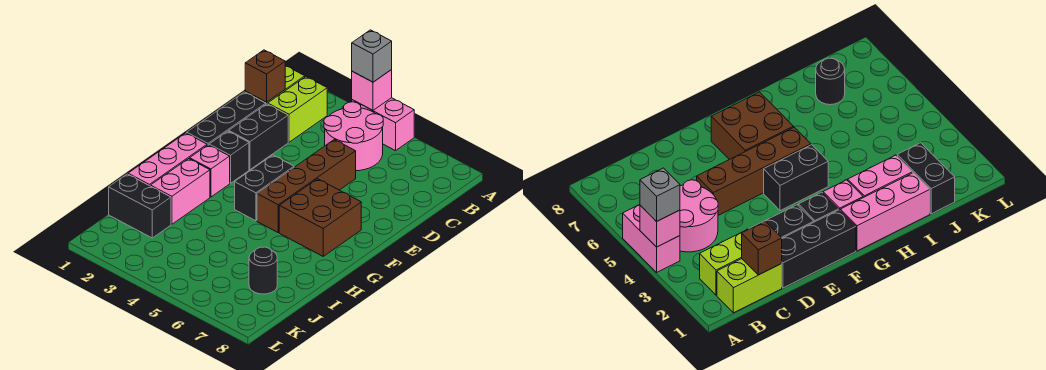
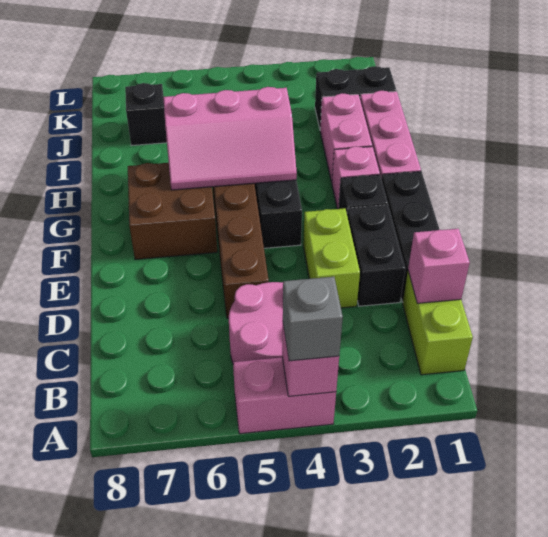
lime 1x2 brick [268,77,327,142] -> lime 1x2 brick moved to [303,208,360,308]
brown 1x1 brick [245,50,285,102] -> pink 1x1 brick [408,229,470,303]
none -> pink 2x3 slope [163,87,297,190]
black 1x1 round brick [249,247,277,294] -> black 1x1 brick [125,83,167,146]

